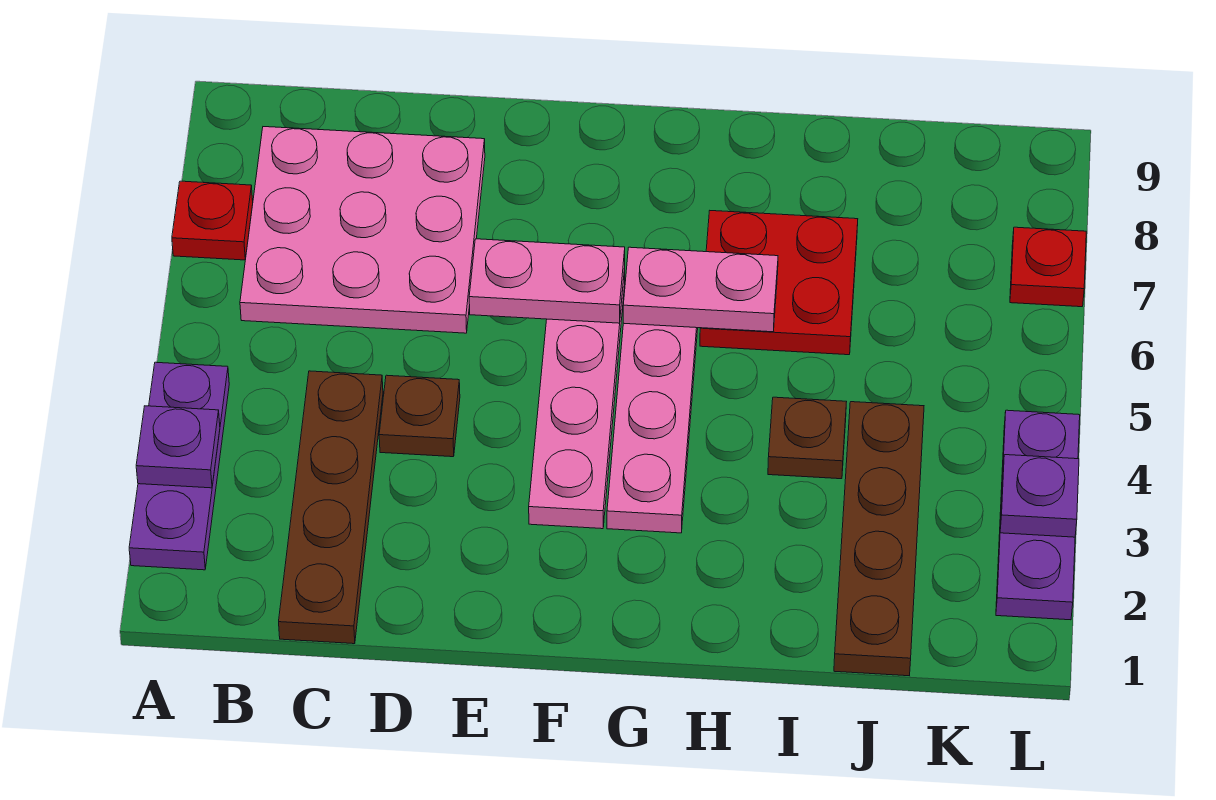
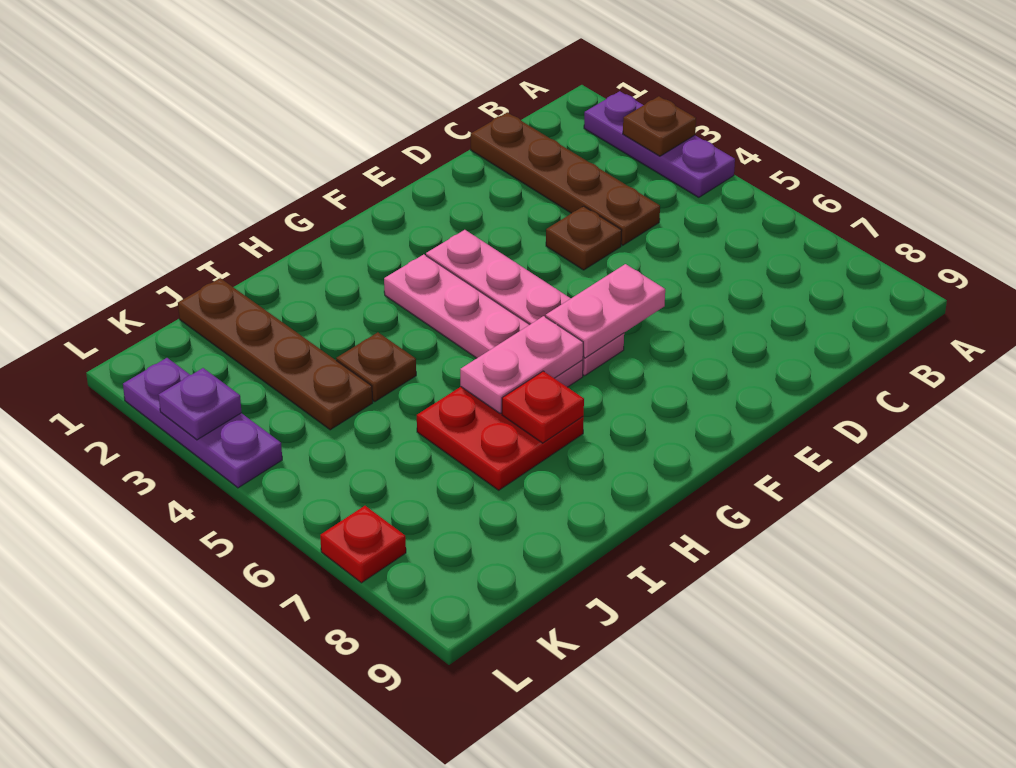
purple 1x1 plate [136,406,220,488] -> brown 1x1 plate [623,96,696,156]
red 1x1 plate [172,181,253,260] -> red 1x1 plate moved to [502,371,584,443]
pink 3x3 plate [240,127,485,333] -> none

